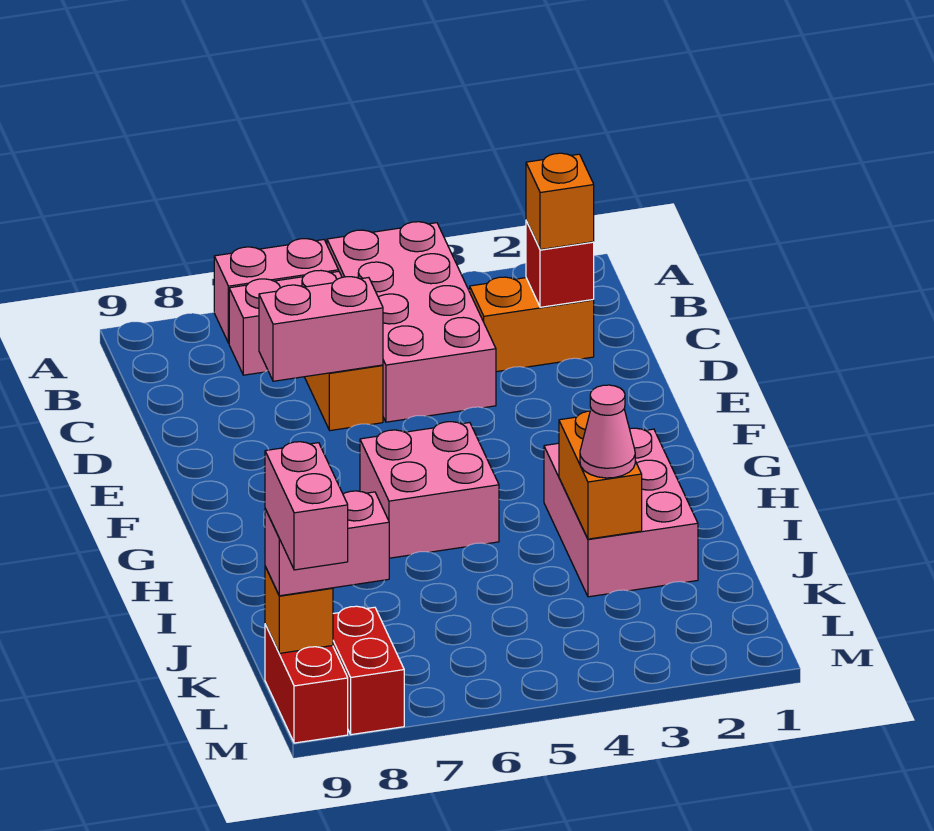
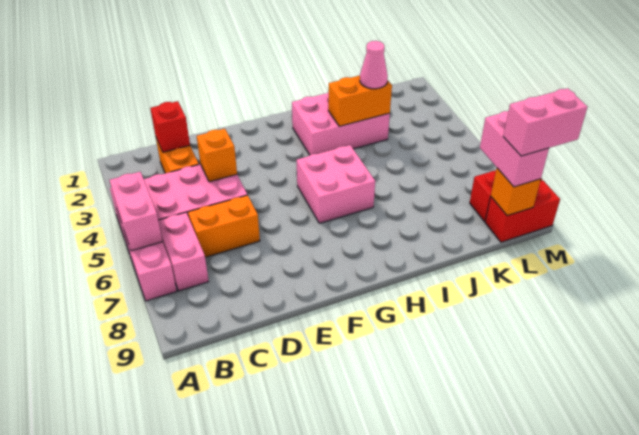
orange 1x1 brick [526,153,594,250] -> orange 1x1 brick moved to [197,129,237,182]
pink 1x2 brick [259,277,383,381] -> pink 1x2 brick moved to [110,172,163,251]

